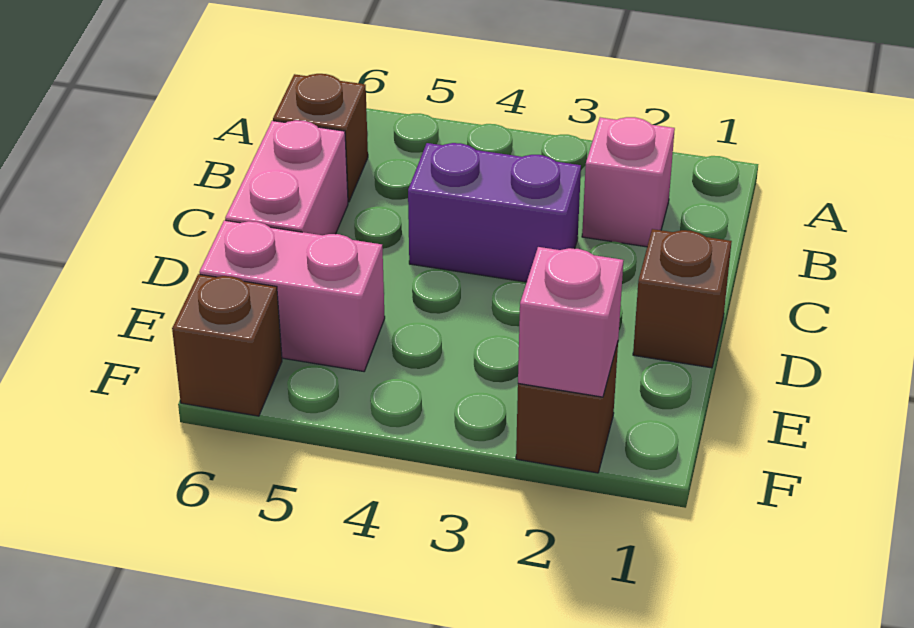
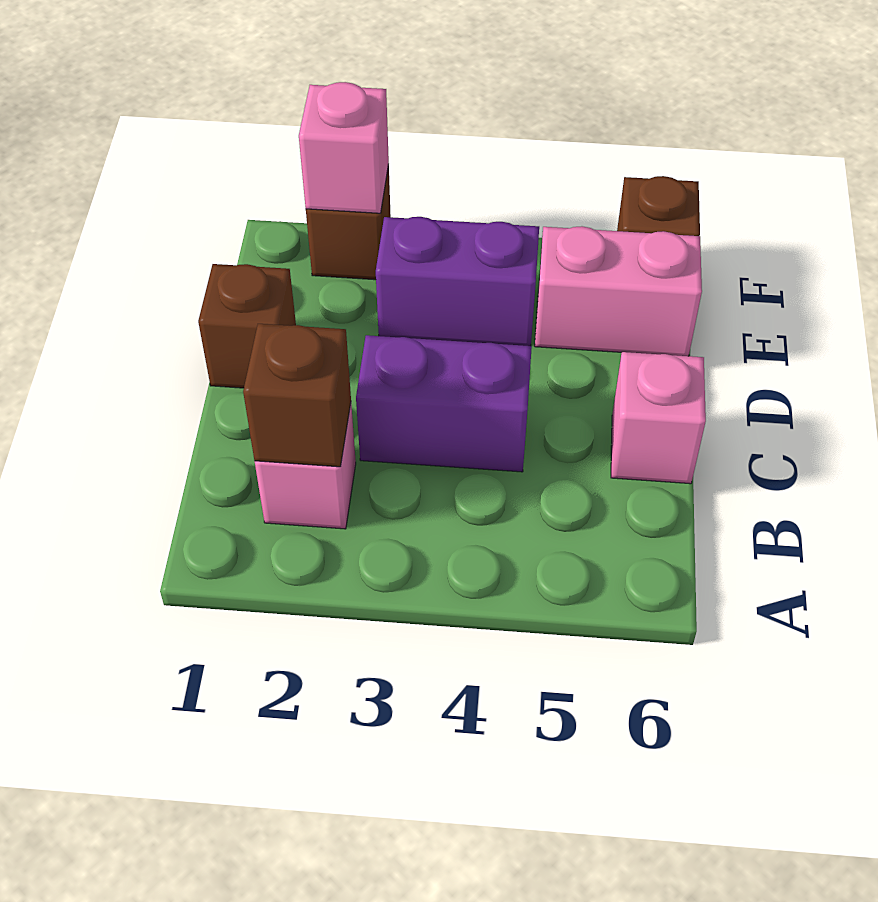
brown 1x1 brick [273,74,368,202] -> brown 1x1 brick moved to [243,324,351,467]
pink 1x2 brick [225,120,348,235] -> pink 1x1 brick [611,352,706,484]
none -> purple 1x2 brick [376,217,539,346]

